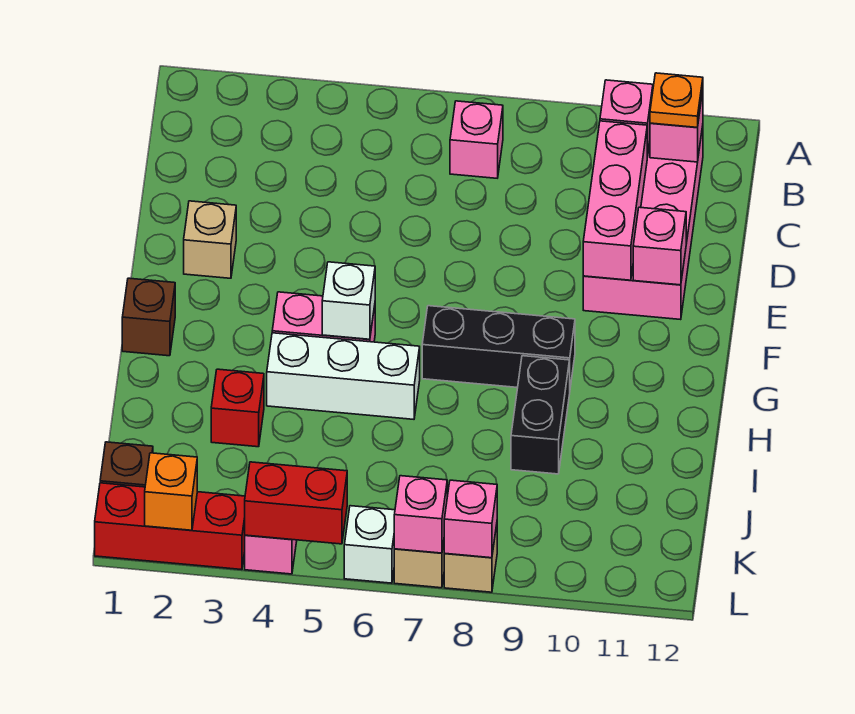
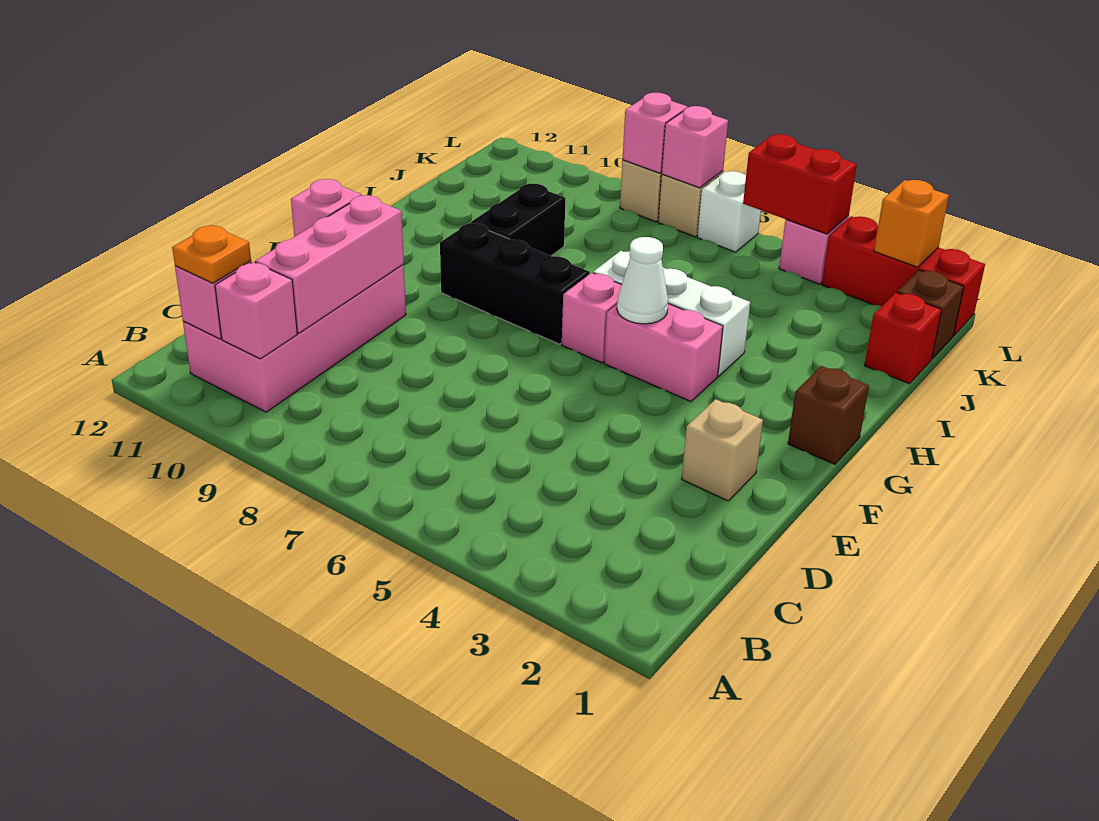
pink 1x1 brick [450,101,503,178] -> pink 1x1 brick moved to [562,273,621,363]
white 1x1 brick [322,262,375,339] -> white 1x1 cone [617,237,668,324]
red 1x1 brick [211,369,264,447] -> red 1x1 brick moved to [864,292,942,384]

